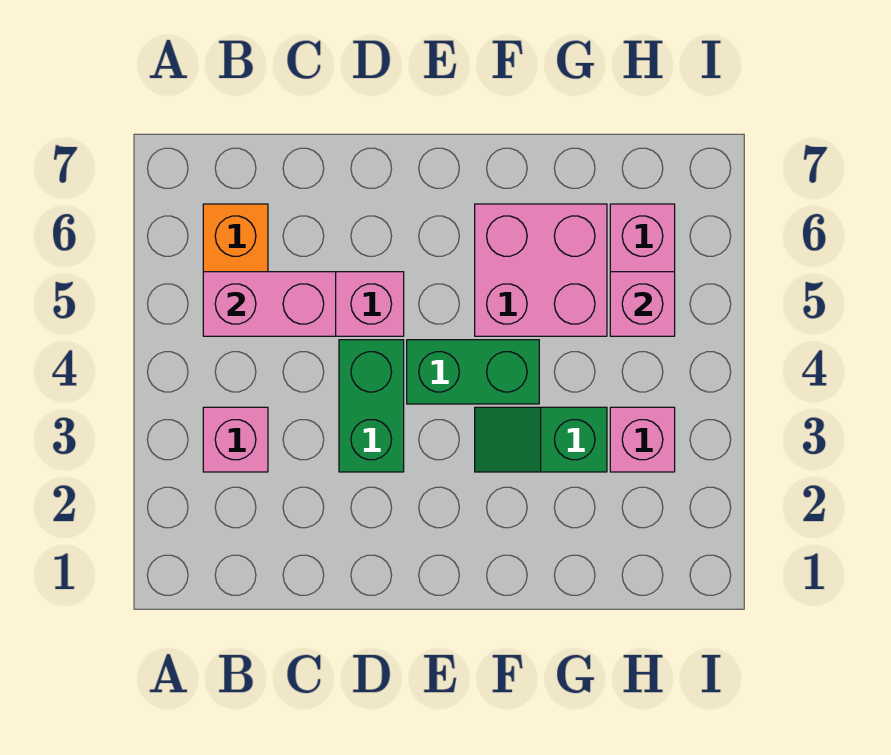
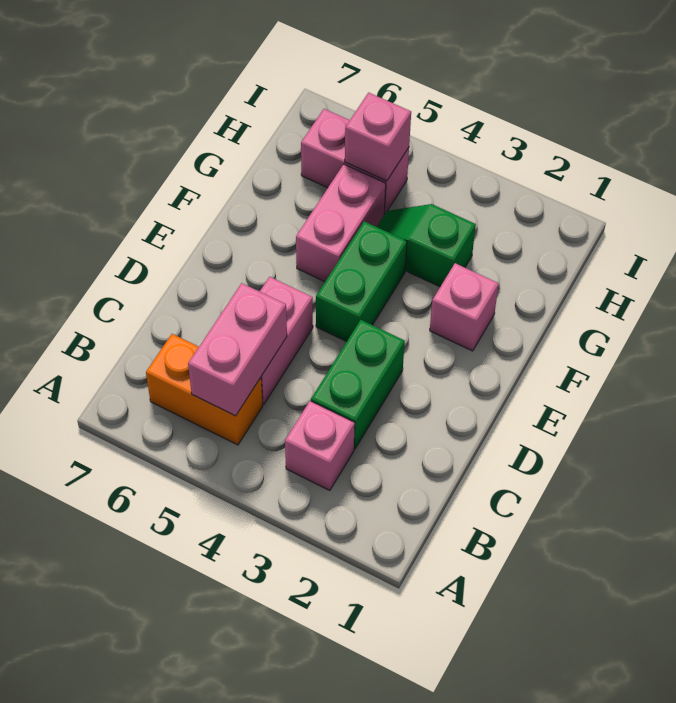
green 1x2 brick [339,340,404,472] -> green 1x2 brick turned to [311,320,405,449]
green 1x2 slope [475,407,607,472] -> green 1x2 slope turned to [377,204,476,287]
pink 2x2 brick [475,204,607,336] -> pink 1x2 brick [296,164,386,282]
pink 1x1 brick [610,407,675,472] -> pink 1x1 brick moved to [430,263,499,351]

